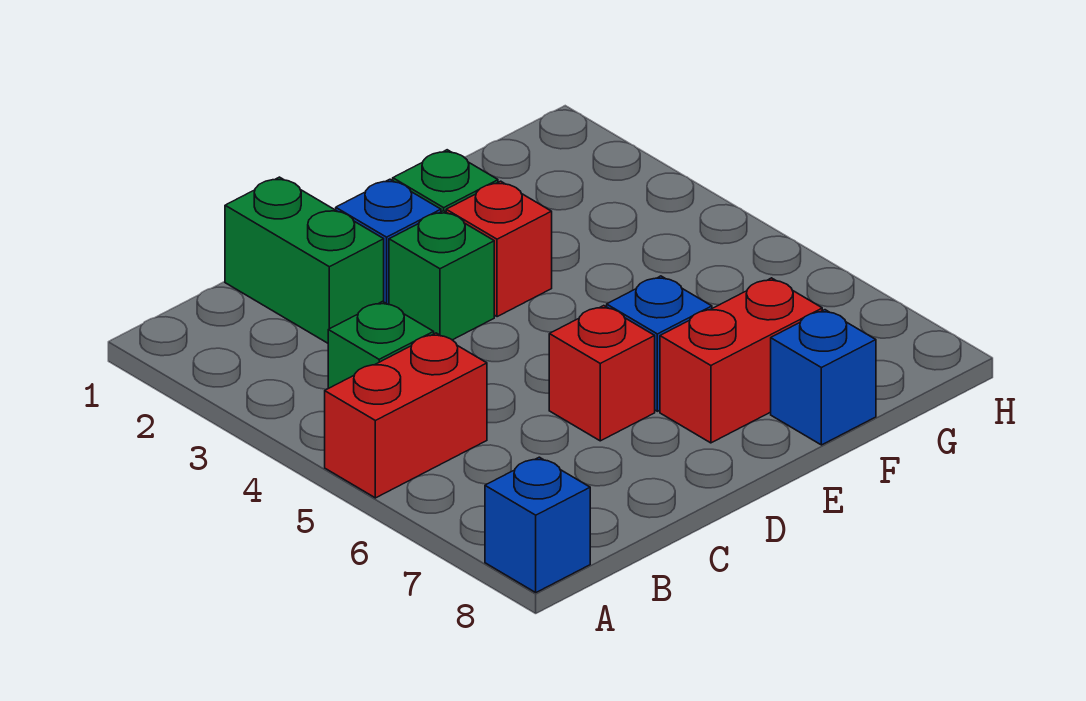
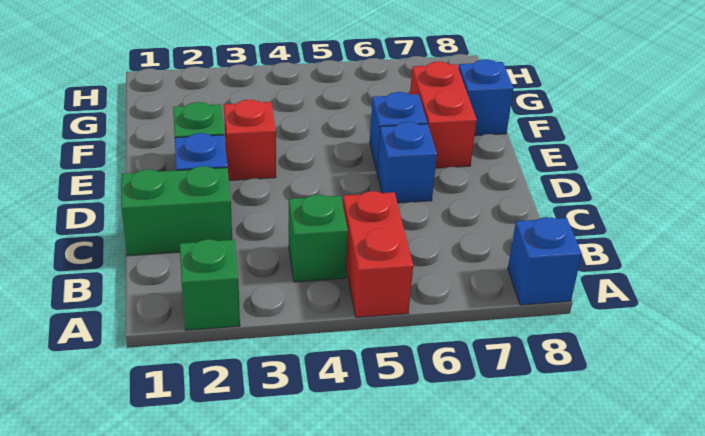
green 1x1 brick [389,211,494,340] -> green 1x1 brick moved to [180,239,240,330]
red 1x1 brick [549,306,655,441] -> blue 1x1 brick [377,122,437,203]

